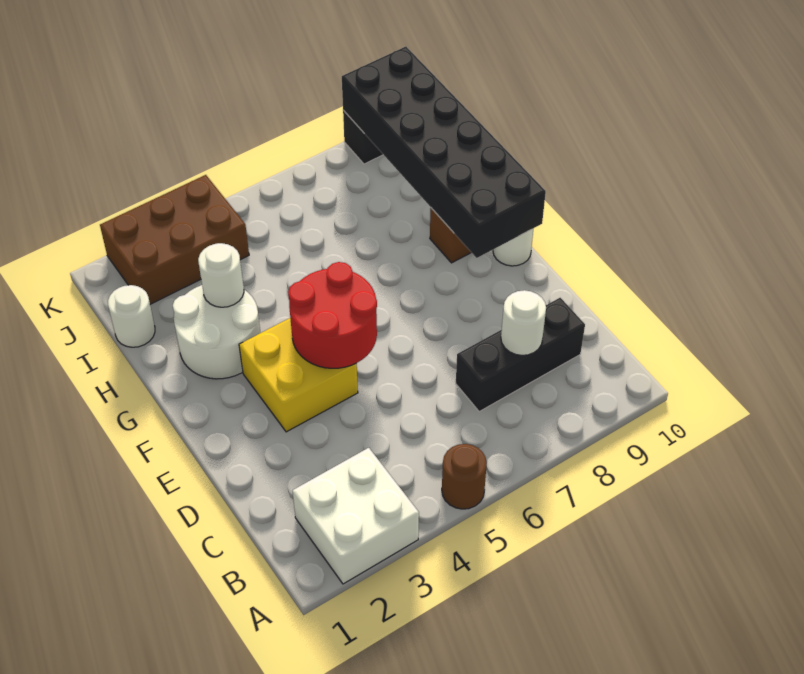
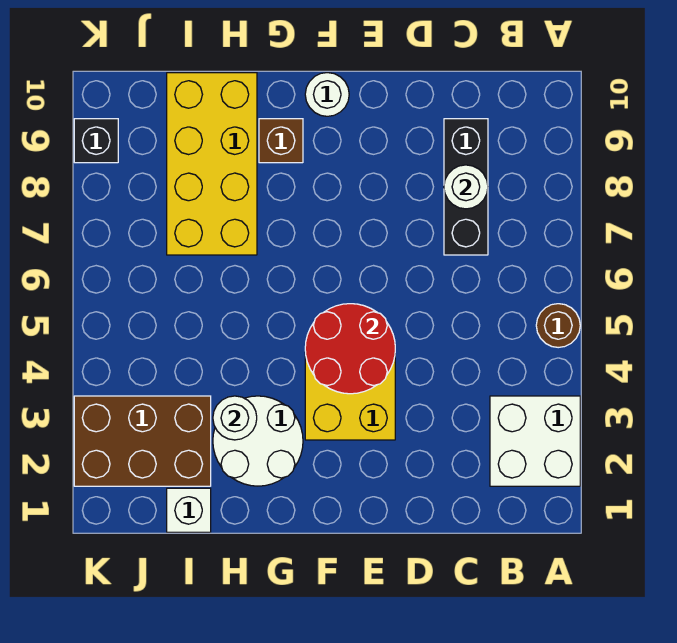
black 2x6 brick [342,47,546,258] -> none
none -> yellow 2x4 brick [167,73,257,255]
white 1x1 round brick [108,285,155,347] -> white 1x1 brick [167,488,211,532]
brown 2x3 brick [100,175,249,304] -> brown 2x3 brick turned to [74,396,211,486]

